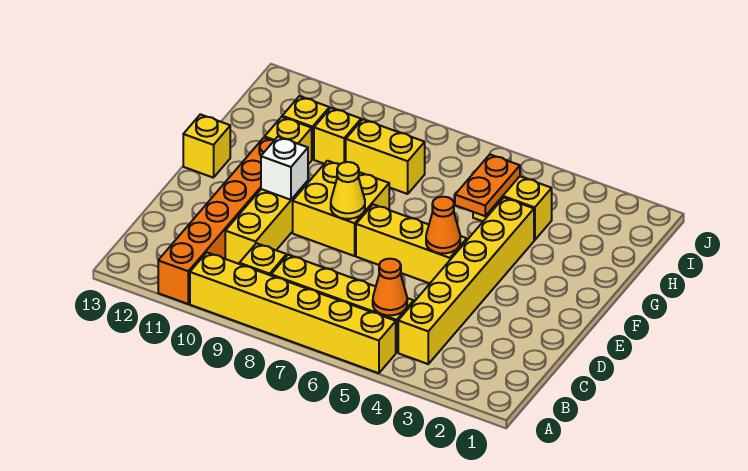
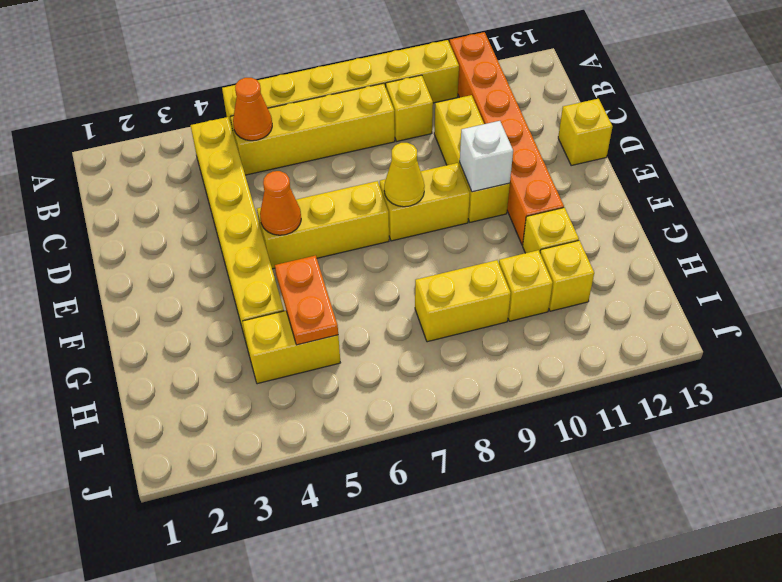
yellow 2x2 brick [293,161,389,256] -> yellow 1x2 brick [380,163,470,241]
yellow 1x1 brick [183,114,230,178] -> yellow 1x1 brick moved to [558,99,613,166]

